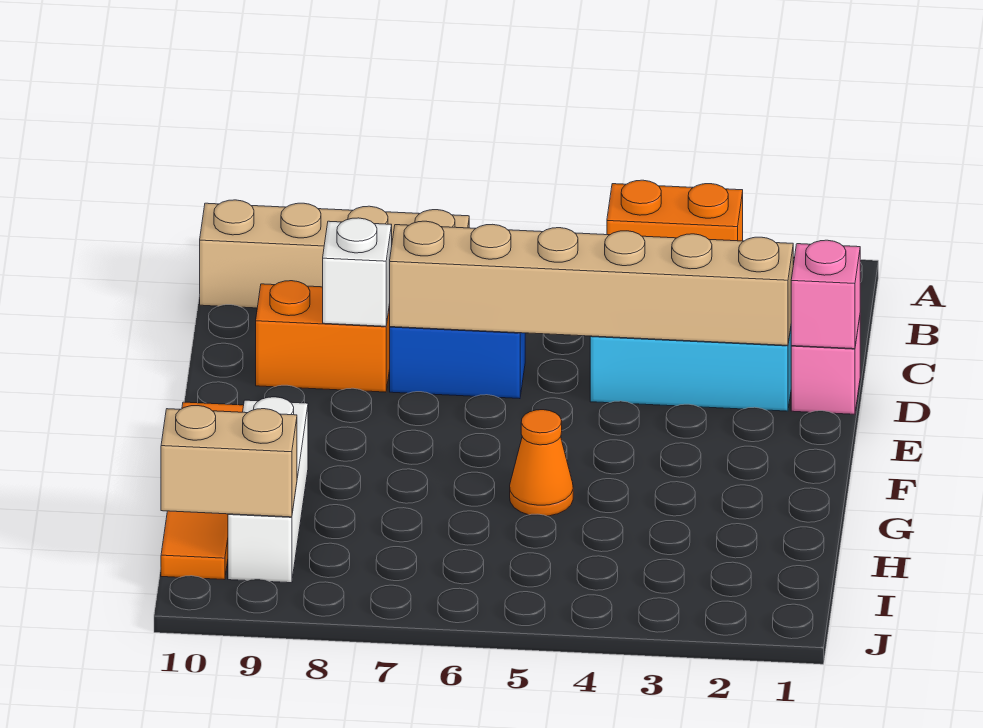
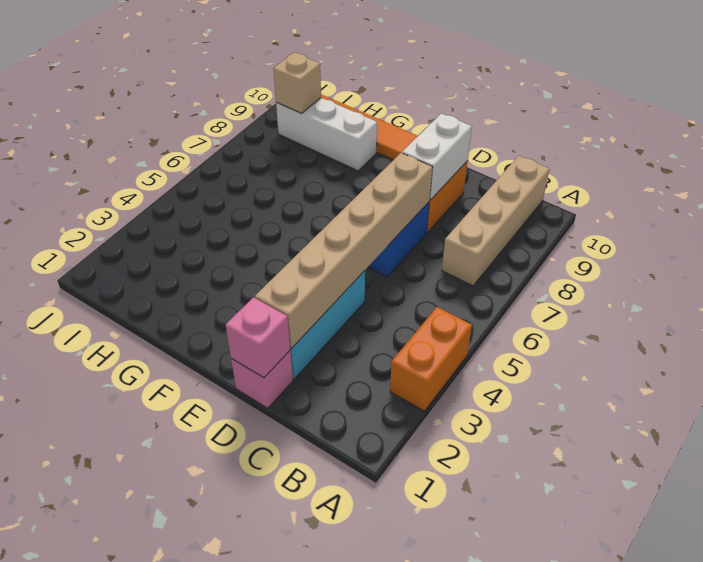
white 1x1 brick [323,218,392,326] -> white 1x2 brick [402,113,472,200]
orange 1x1 cone [510,410,573,516] -> none
tan 1x2 brick [161,406,297,517] -> tan 1x1 brick [273,53,321,113]

